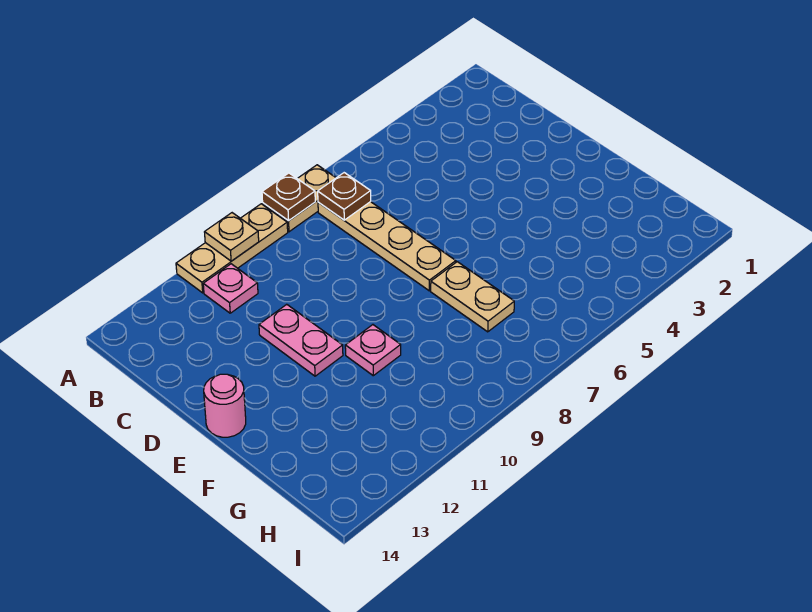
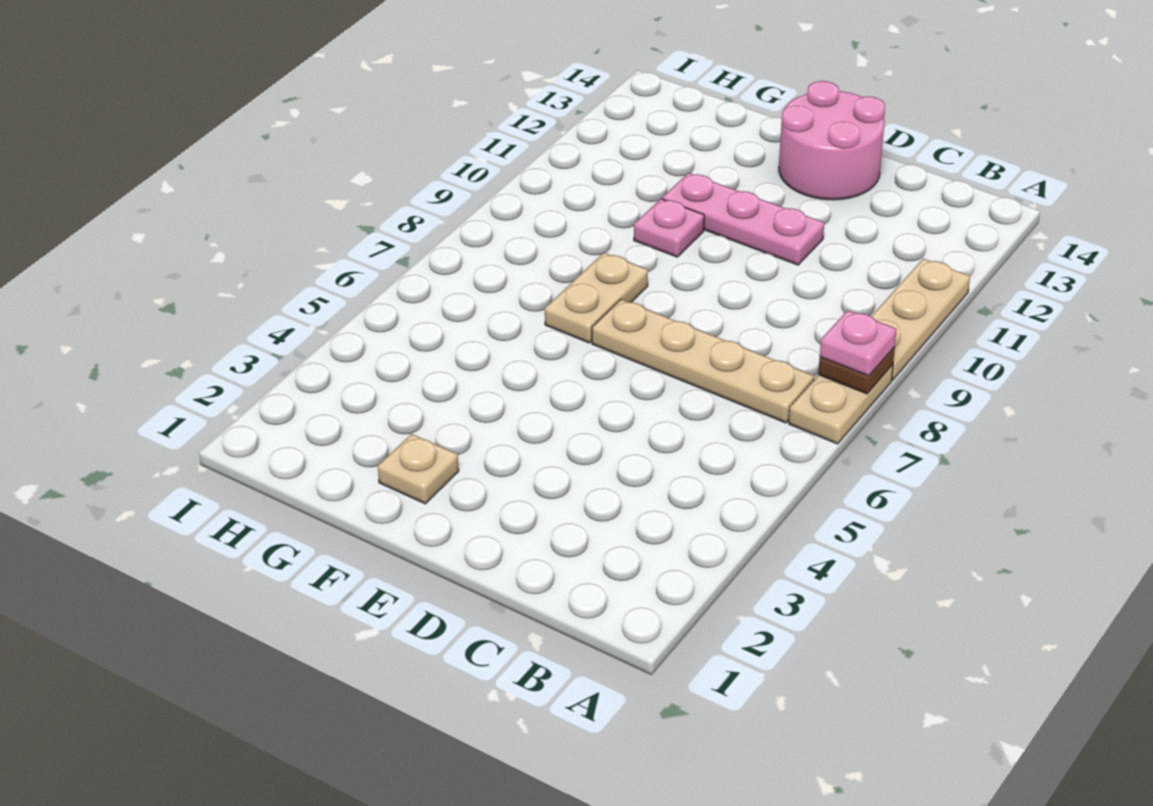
tan 1x1 plate [205,213,259,261] -> tan 1x1 plate moved to [378,434,459,504]
brown 1x1 plate [318,173,371,220] -> none
pink 1x1 plate [203,264,258,313] -> pink 1x1 plate moved to [820,310,897,376]
pink 1x2 plate [259,304,343,376] -> pink 1x3 plate [662,173,824,265]
pink 1x1 round brick [204,374,246,437] -> pink 2x2 round brick [779,81,885,200]
tan 1x2 plate [431,262,514,332] -> tan 1x2 plate turned to [545,253,648,343]

